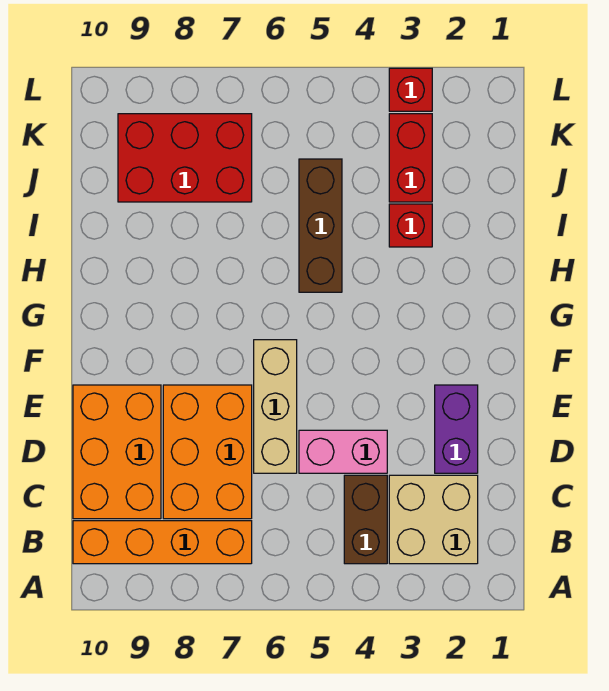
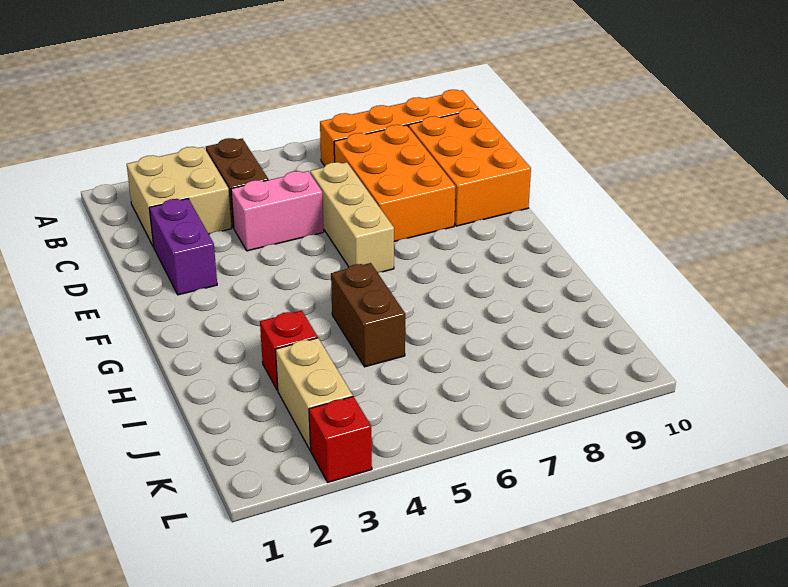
brown 1x3 brick [299,159,342,292] -> brown 1x2 brick [331,263,405,367]
red 1x2 brick [389,114,432,202] -> tan 1x2 brick [276,338,353,451]
red 2x3 brick [118,114,252,202] -> none

